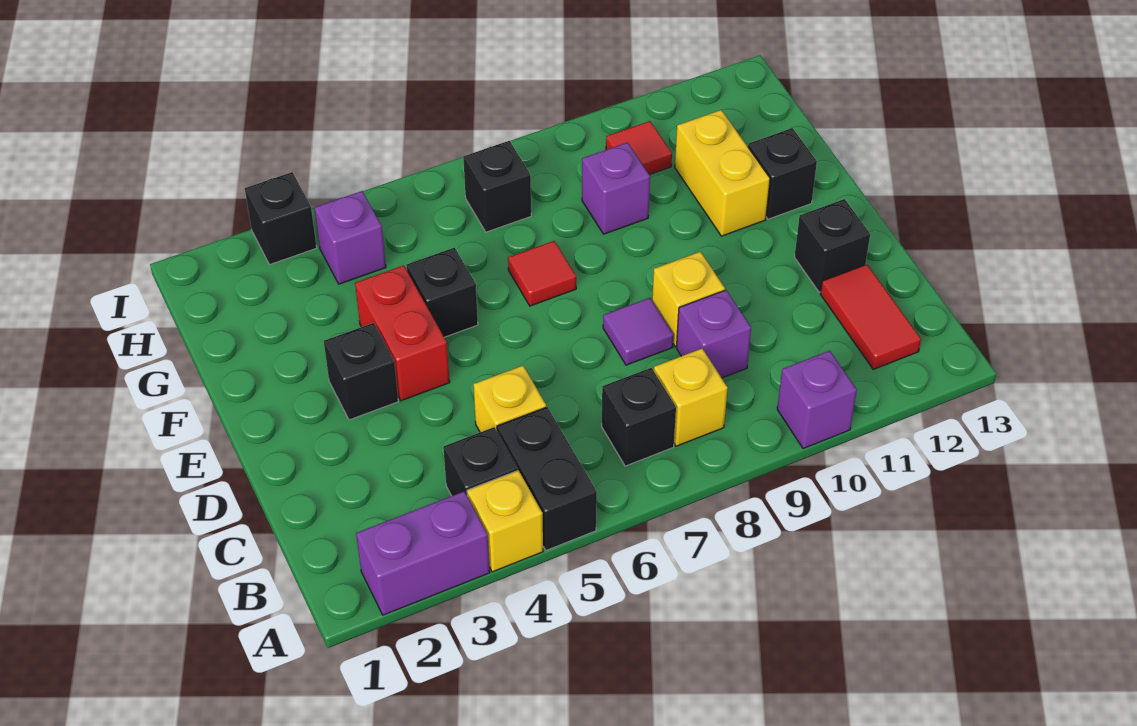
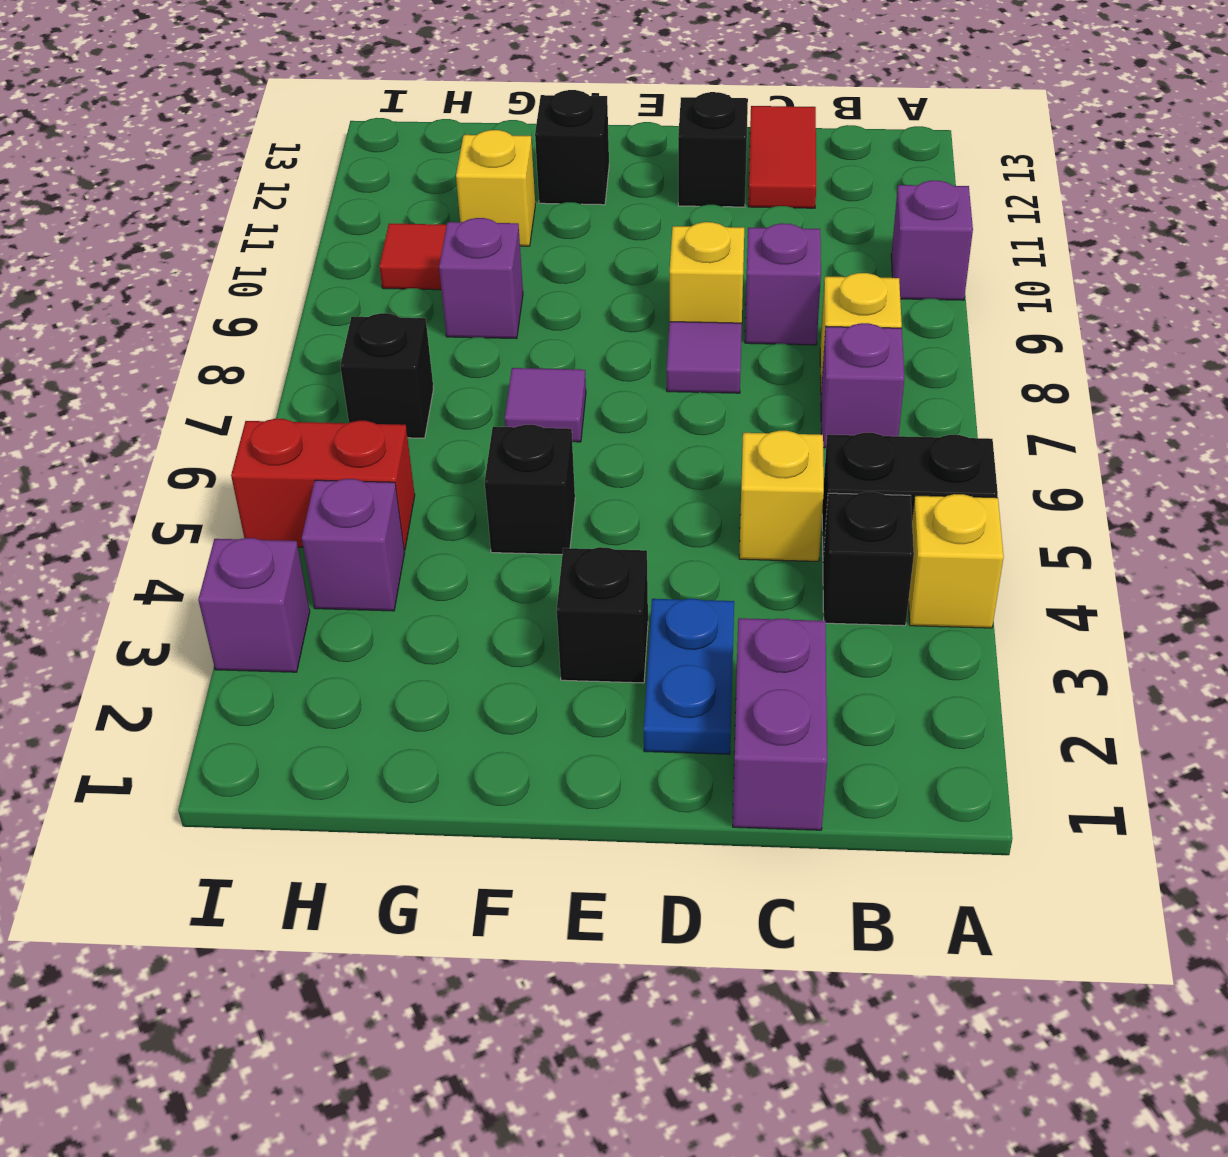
purple 1x2 brick [356,492,490,615] -> purple 1x2 brick moved to [733,618,827,830]
black 1x1 brick [602,368,676,466] -> purple 1x1 brick [821,323,904,448]
red 1x2 tile [820,264,921,369] -> red 1x2 tile turned to [748,106,816,208]
none -> blue 1x2 plate [644,599,734,754]
red 1x2 brick [355,265,450,401] -> red 1x2 brick moved to [231,419,415,550]
red 1x1 tile [508,241,576,306] -> purple 1x1 tile [505,368,586,442]
yellow 1x2 brick [675,110,770,236] -> yellow 1x1 brick [456,130,535,246]
black 1x1 brick [245,172,317,265] -> purple 1x1 brick [198,538,310,672]

